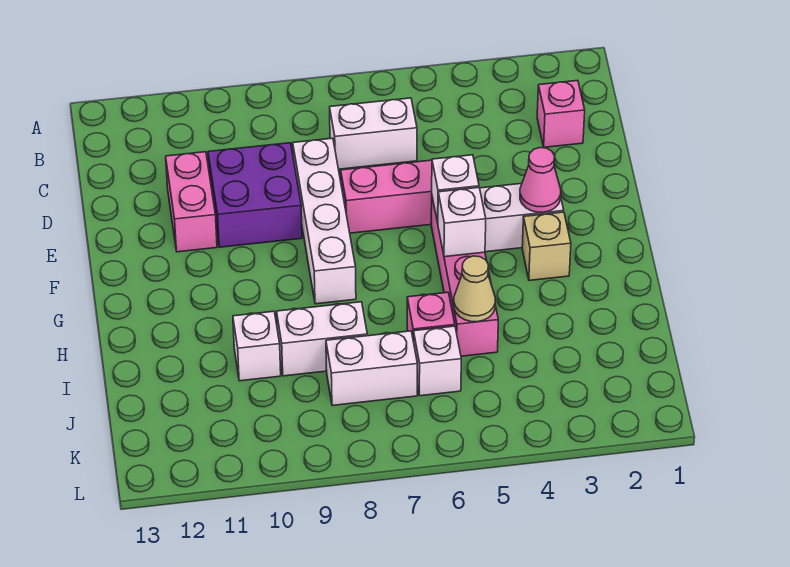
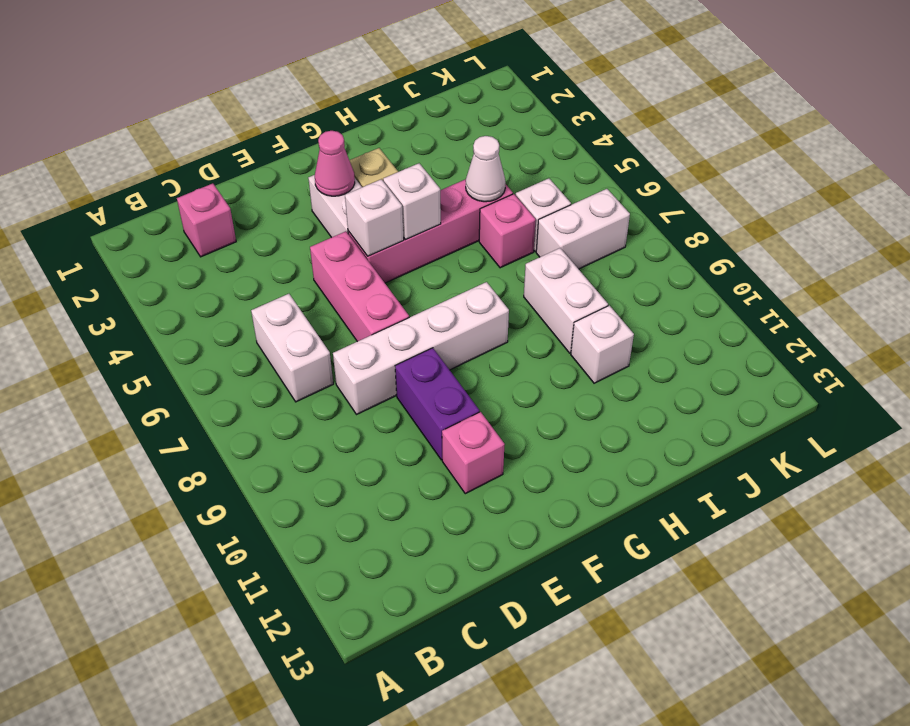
purple 2x2 brick [208,143,302,247] -> purple 1x2 brick [395,348,480,460]
pink 1x2 brick [166,152,217,252] -> pink 1x1 brick [442,412,505,494]
tan 1x1 cone [454,256,495,322] -> white 1x1 cone [466,136,506,202]
white 1x2 brick [326,331,417,406] -> white 1x2 brick turned to [536,189,630,269]

